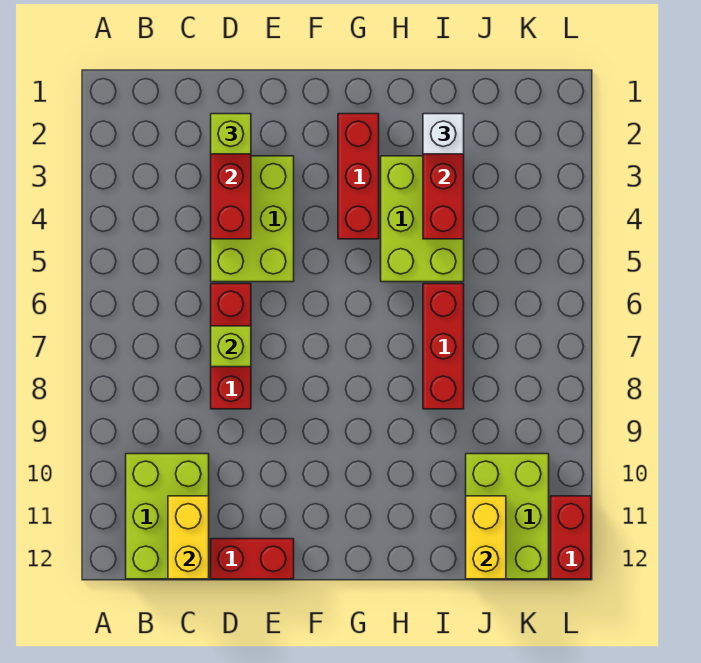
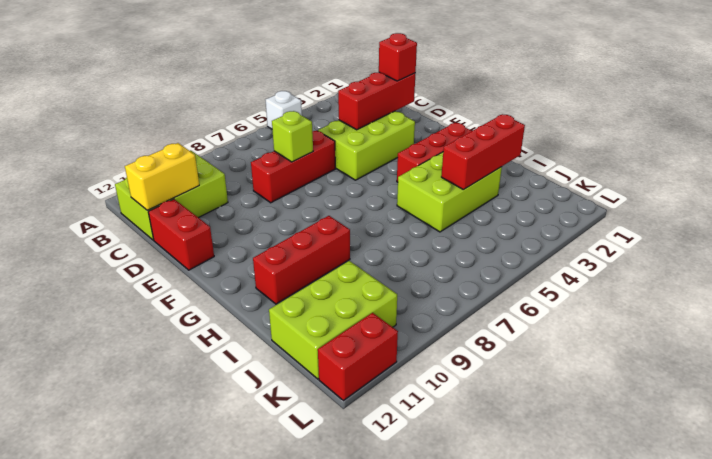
lime 1x1 brick [211,114,251,154] -> red 1x1 brick [379,33,417,81]
white 1x1 brick [423,114,464,154] -> white 1x1 brick moved to [266,91,302,129]
red 1x3 brick [423,284,464,409] -> red 1x3 brick moved to [253,216,350,304]
yellow 1x2 brick [466,496,506,579] -> none

